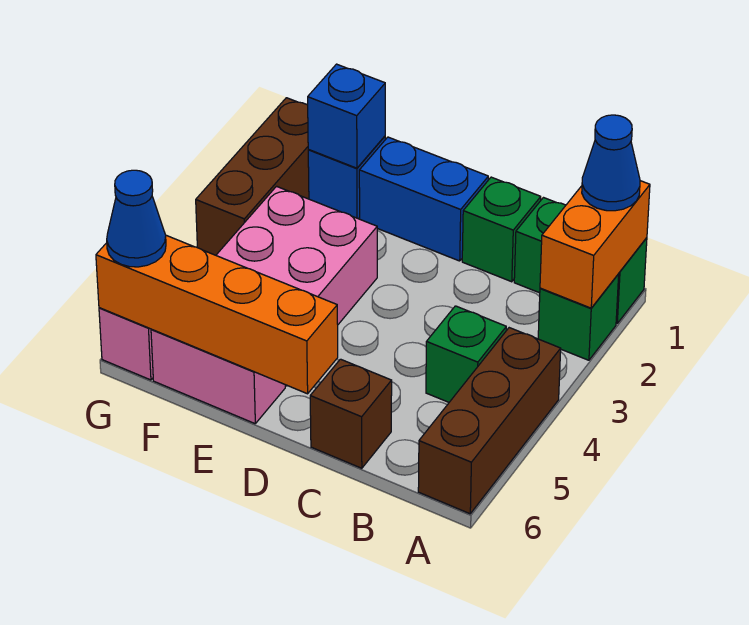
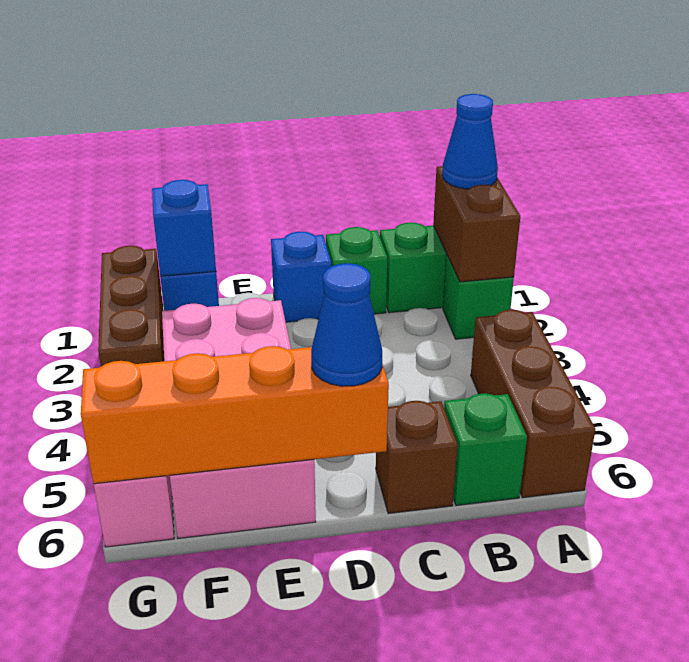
orange 1x2 brick [540,181,650,308] -> brown 1x2 brick [433,166,520,282]
green 1x1 brick [426,306,506,402] -> green 1x1 brick moved to [444,393,527,506]
blue 1x2 brick [359,137,488,261] -> blue 1x1 brick [271,232,331,322]
blue 1x1 cone [107,170,166,267] -> blue 1x1 cone moved to [311,263,382,386]

